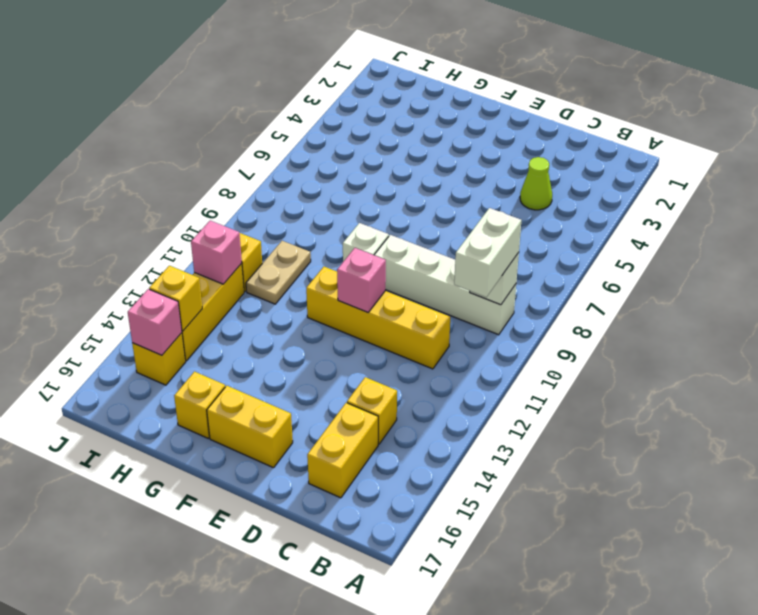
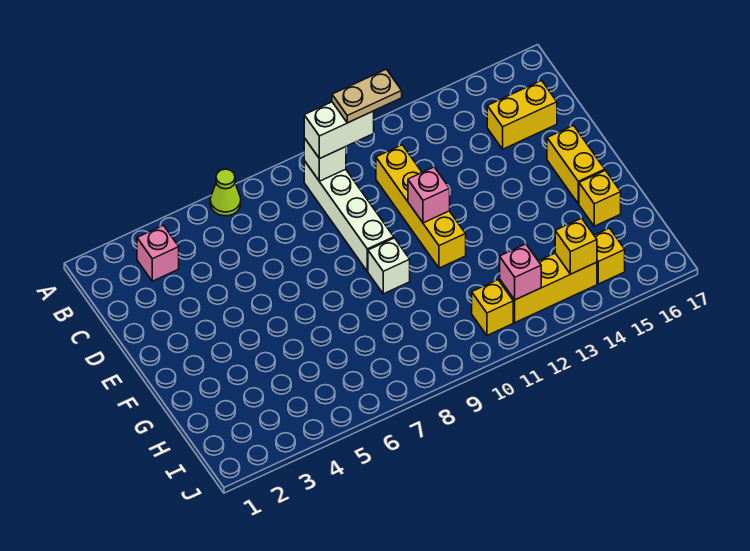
lime 1x1 cone [520,157,552,210] -> lime 1x1 cone moved to [210,169,241,216]
yellow 1x1 brick [347,377,397,444] -> none
tan 1x2 plate [246,241,311,304] -> tan 1x2 plate moved to [332,69,402,123]
pink 1x1 brick [128,289,182,355] -> pink 1x1 brick moved to [137,225,179,281]

